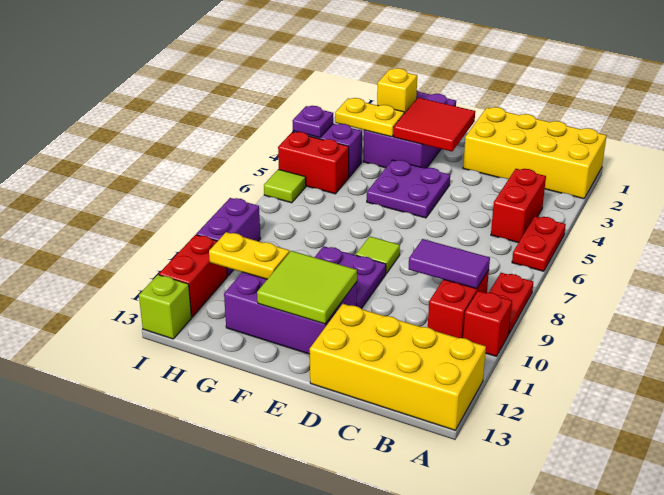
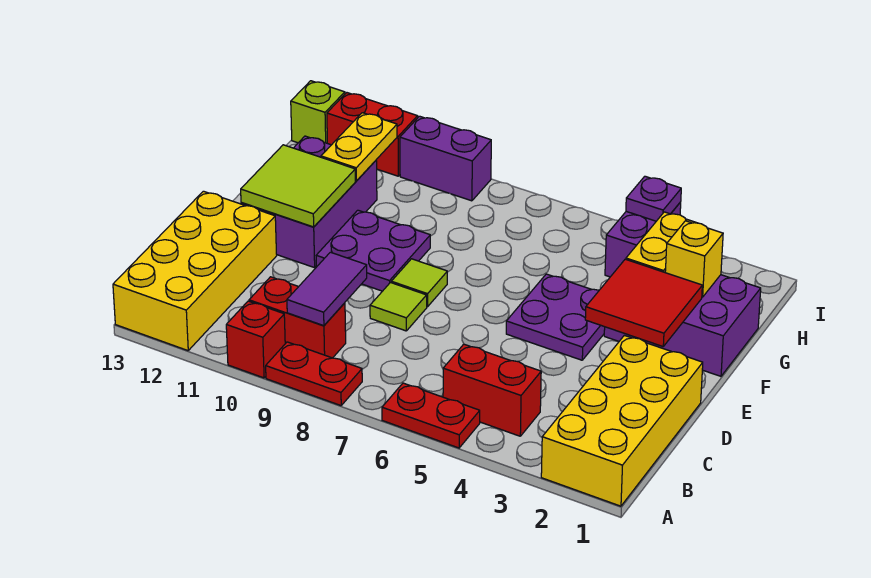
red 1x2 brick [278,132,349,194] -> none
lime 1x1 tile [264,169,306,203] -> lime 1x1 tile moved to [370,283,427,331]

